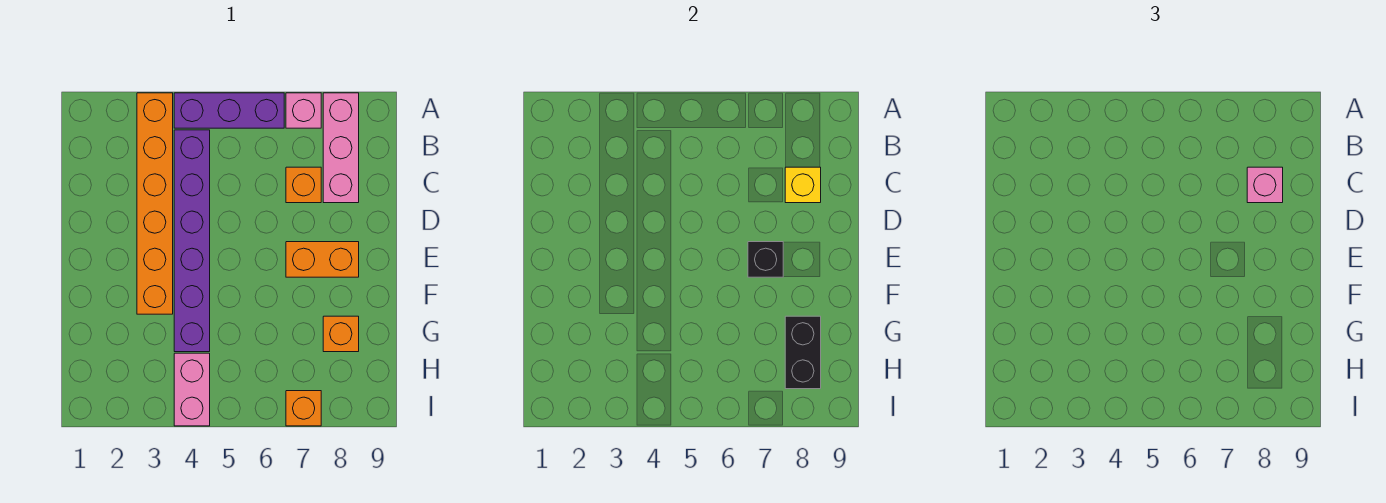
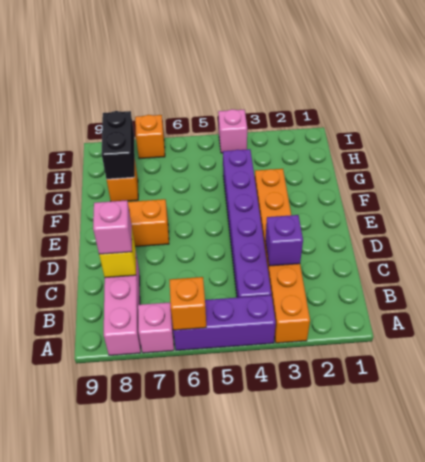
none -> purple 1x1 brick [265,215,303,266]
orange 1x1 brick [286,167,321,203] -> orange 1x1 brick moved to [169,277,206,330]
black 1x1 brick [748,242,783,277] -> none
pink 1x2 brick [174,353,210,426] -> pink 1x1 brick [218,109,247,153]

